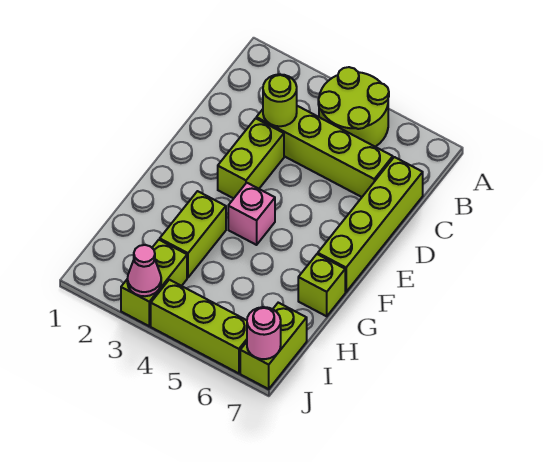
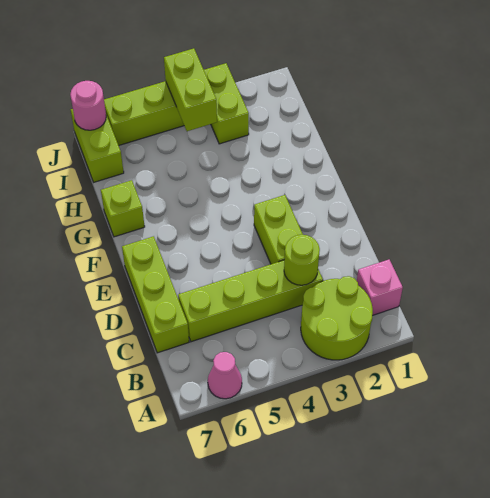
lime 2x2 round brick [318,67,389,147] -> lime 2x2 round brick moved to [301,276,373,360]
lime 1x4 brick [318,157,423,292] -> lime 1x3 brick [122,236,189,353]
pink 1x1 brick [228,183,275,245] -> pink 1x1 brick moved to [357,260,403,316]
lime 1x2 brick [160,191,226,278] -> lime 1x2 brick moved to [164,48,217,131]
pink 1x1 cone [127,245,161,296] -> pink 1x1 cone moved to [208,352,242,399]

